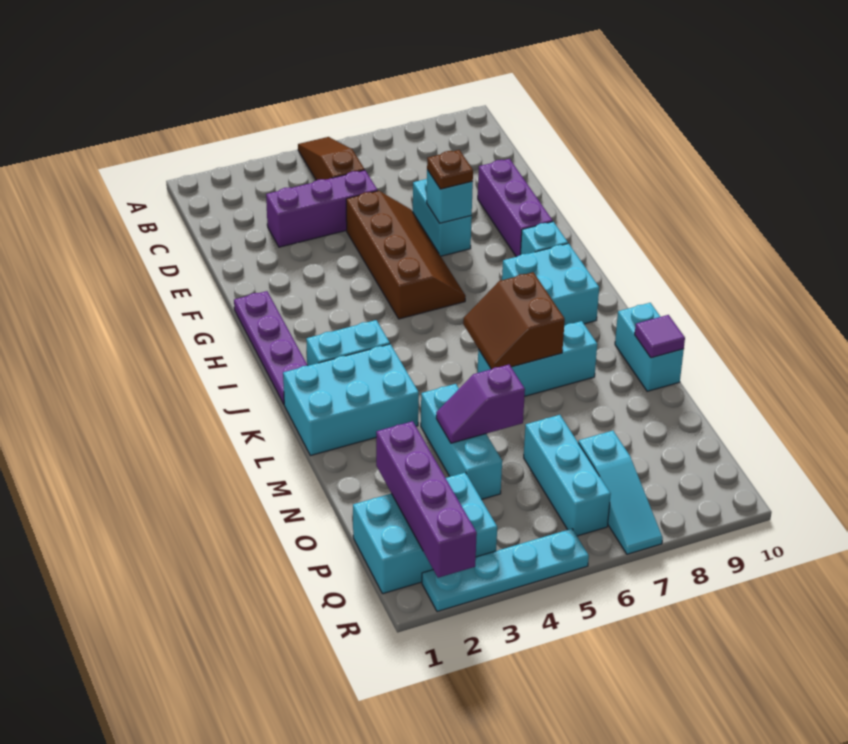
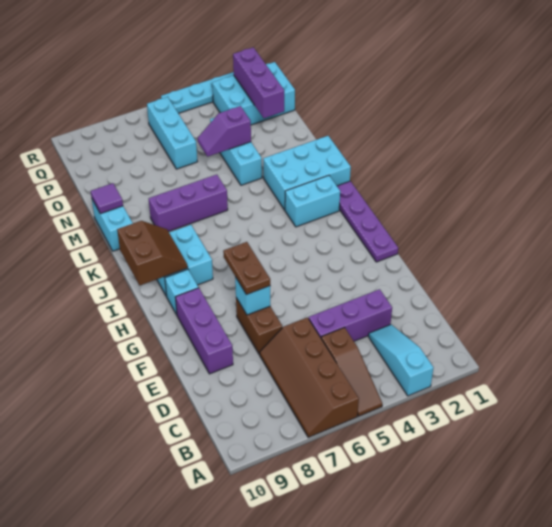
brown 2x4 slope [346,191,466,319] -> brown 2x4 slope moved to [260,317,359,437]
cyan 1x2 brick [413,179,472,256] -> brown 1x2 brick [236,298,282,354]
brown 1x1 plate [427,150,473,189] -> brown 1x2 plate [223,242,270,295]
brown 2x2 slope [463,272,565,369] -> brown 2x2 slope moved to [117,221,188,286]
cyan 1x3 brick [477,321,597,396] -> purple 1x3 brick [149,175,228,231]
purple 1x2 slope [436,365,525,443] -> purple 1x2 slope turned to [198,106,251,157]
purple 1x4 brick [376,421,477,578] -> purple 1x3 brick [233,47,284,118]
cyan 1x3 slope [578,431,663,554] -> cyan 1x3 slope moved to [368,324,434,396]

